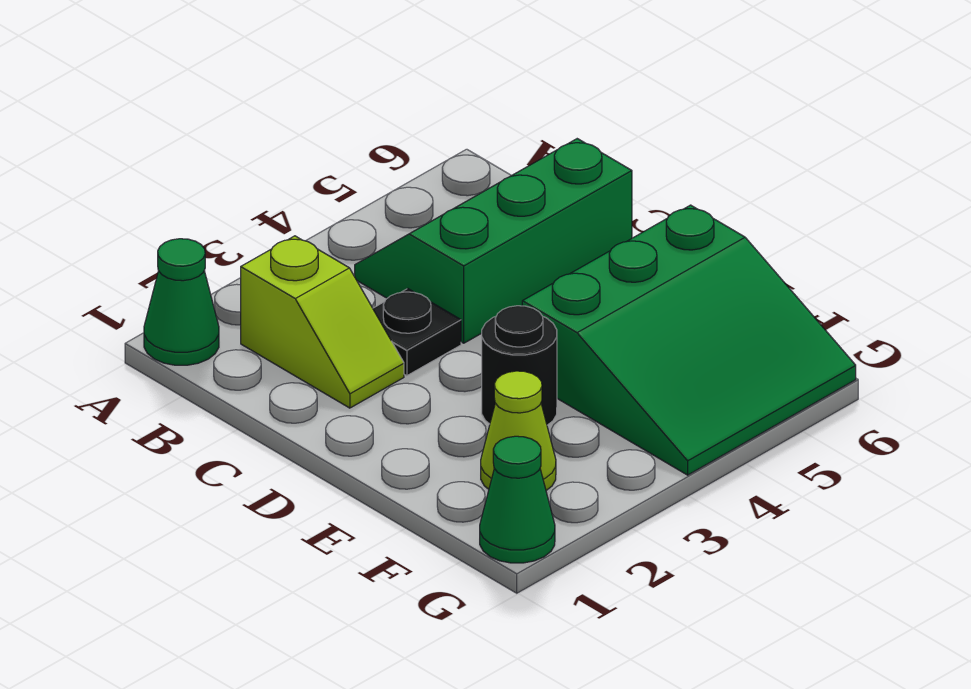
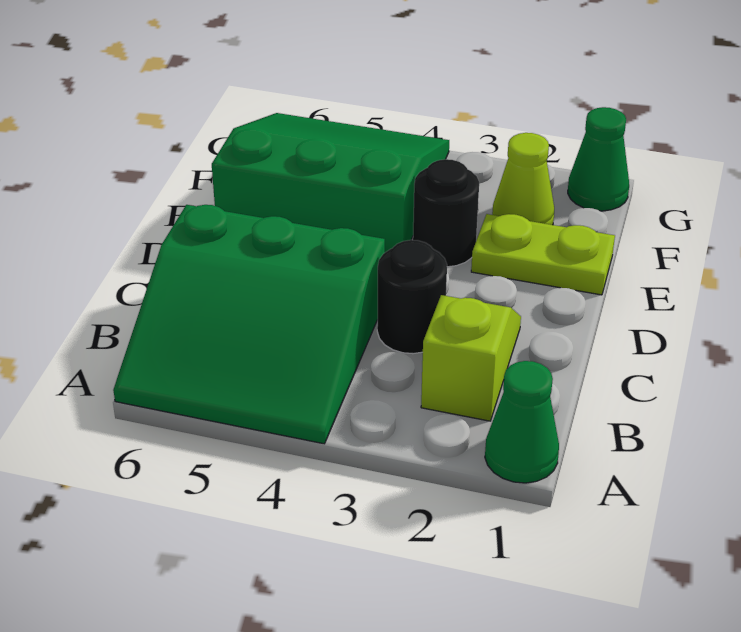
green 2x3 slope [355,139,632,343] -> green 3x3 slope [113,205,385,444]
black 1x1 plate [373,289,461,376] -> black 1x1 round brick [377,240,447,354]
none -> lime 1x2 plate [471,214,615,295]

